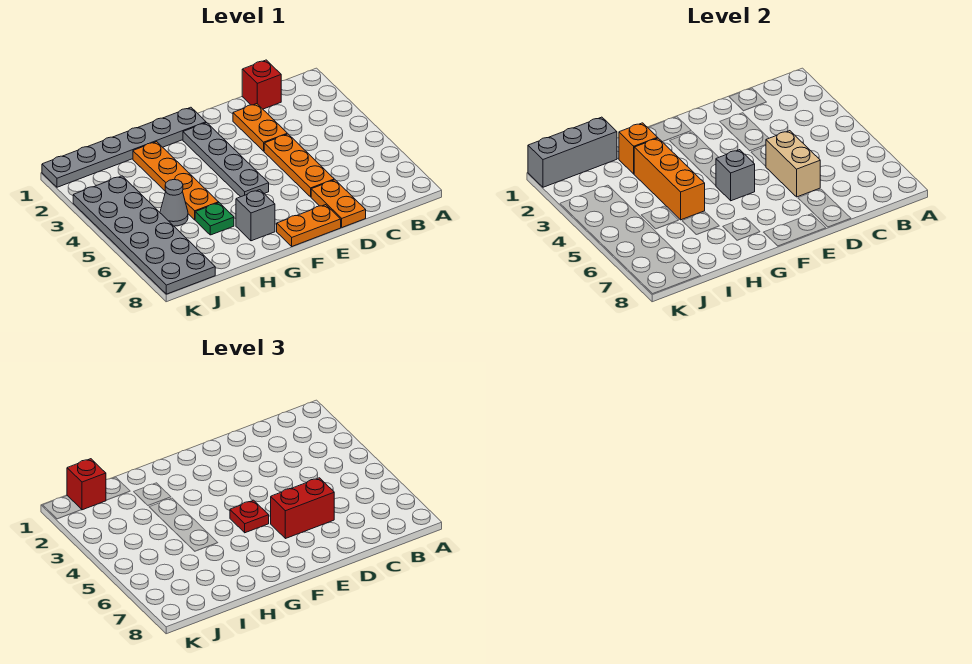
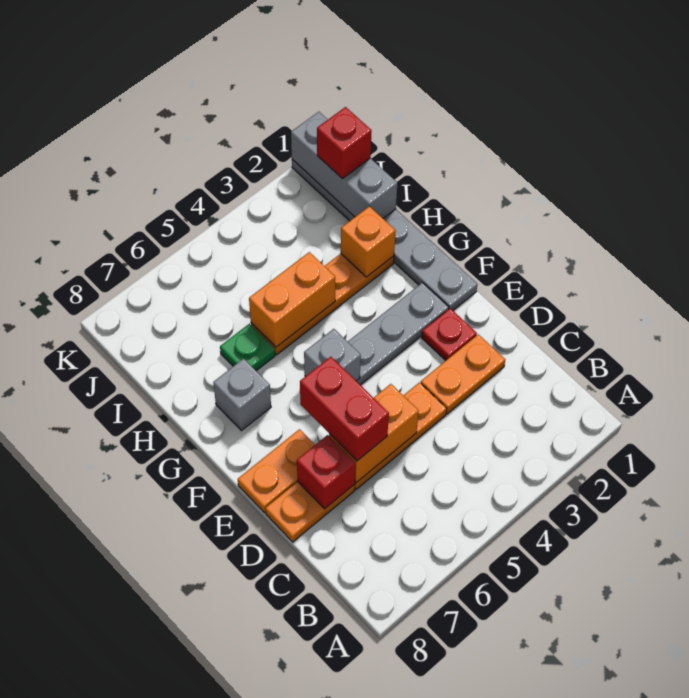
red 1x1 brick [242,60,281,109] -> red 1x1 brick moved to [297,435,355,509]
tan 1x2 brick [766,131,820,197] -> orange 1x2 brick [329,384,419,483]
orange 1x2 plate [277,205,341,246] -> orange 1x2 plate turned to [238,429,315,513]
red 1x1 plate [230,500,269,533] -> red 1x1 plate moved to [422,308,477,361]
orange 1x3 brick [634,138,705,220] -> orange 1x2 brick [249,252,335,347]
grey 1x1 cone [160,180,188,226] -> none
grey 2x6 plate [73,176,215,294] -> none

